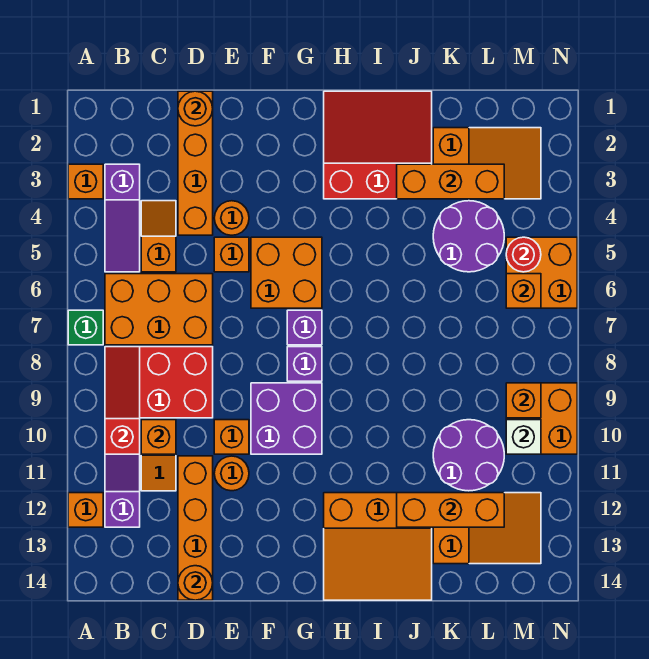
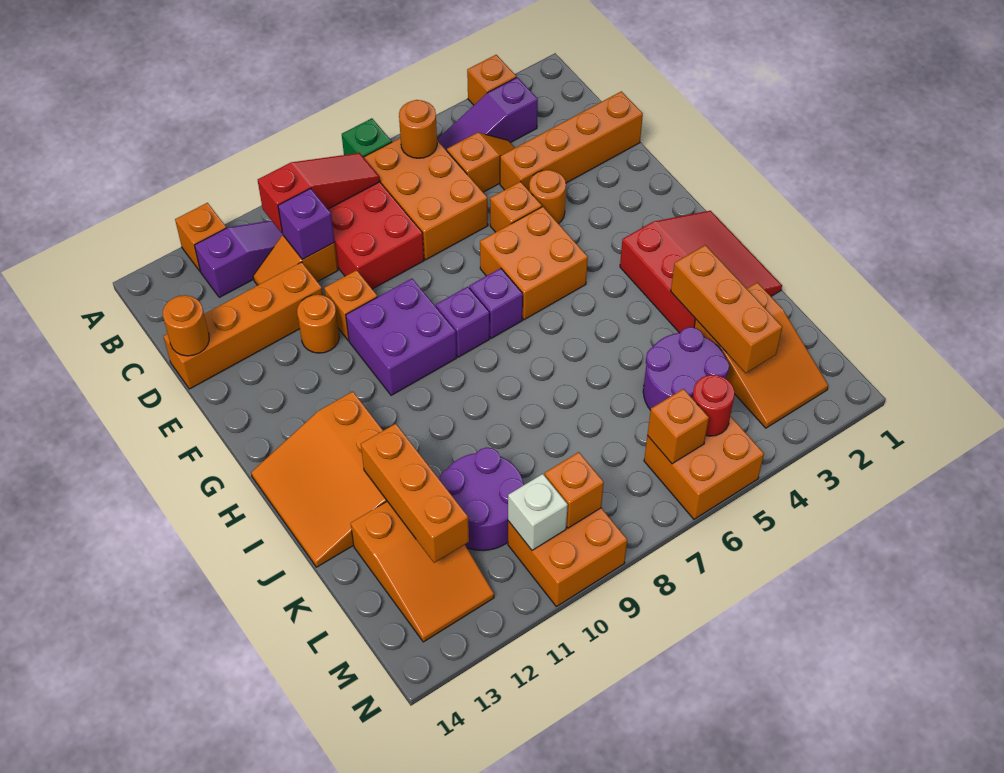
orange 1x1 brick [141,420,176,454] -> purple 1x1 brick [278,188,334,259]
orange 1x1 round brick [178,91,213,126] -> orange 1x1 round brick moved to [399,100,437,158]

